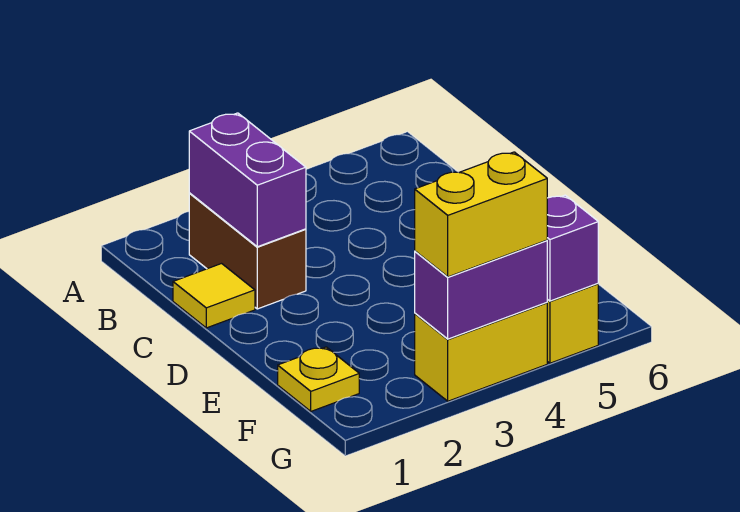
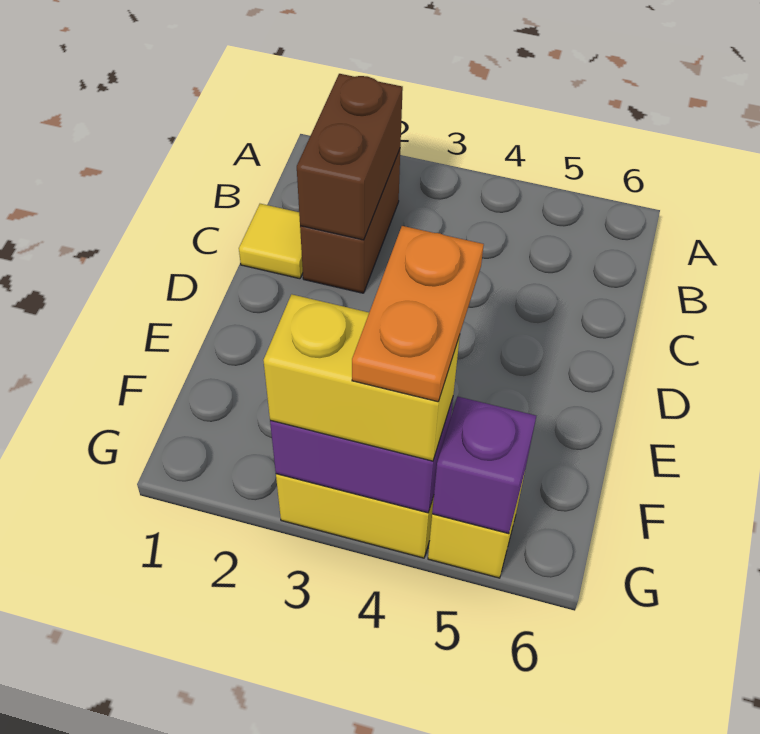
purple 1x2 brick [189,113,306,247] -> brown 1x2 brick [297,74,403,240]
yellow 1x1 plate [278,347,359,411] -> none
none -> orange 1x2 plate [352,226,484,402]

